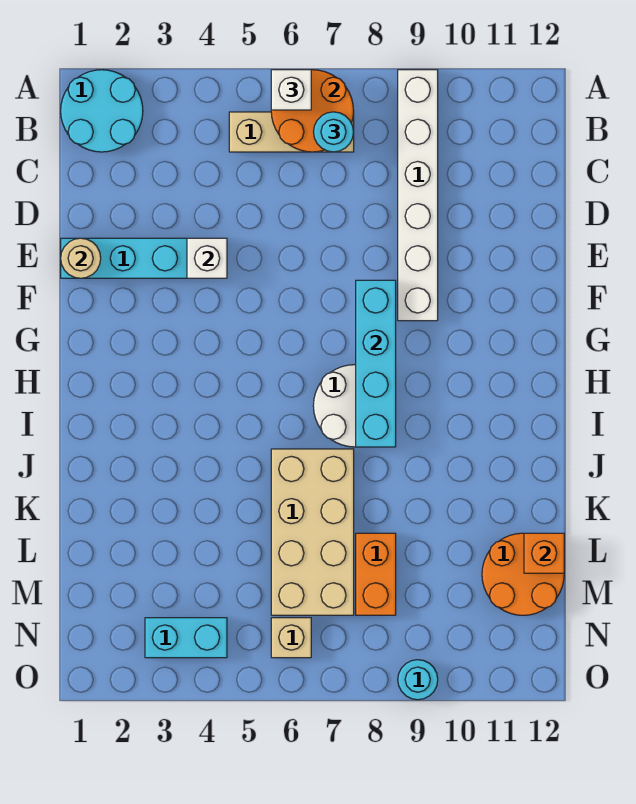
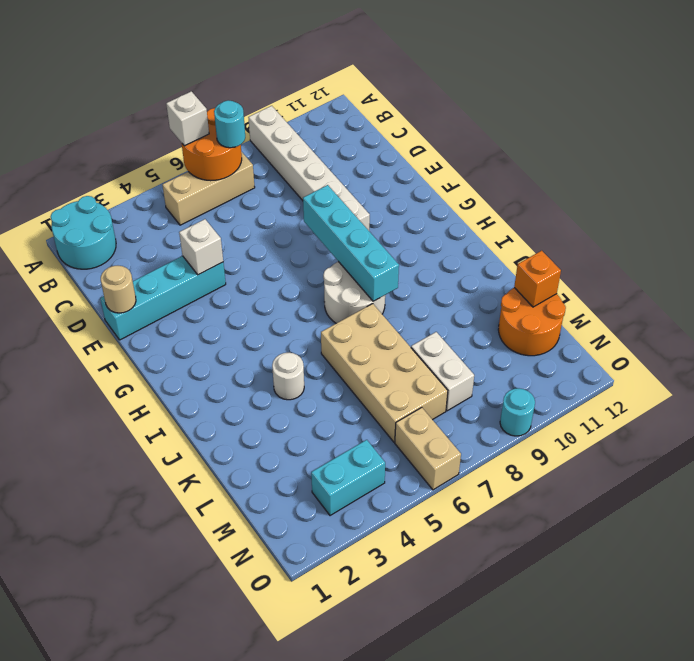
none -> white 1x1 round brick [272,353,304,400]
orange 1x2 brick [356,533,396,615] -> white 1x2 brick [411,332,474,411]
tan 1x1 brick [271,618,311,658] -> tan 1x2 brick [395,408,461,490]

